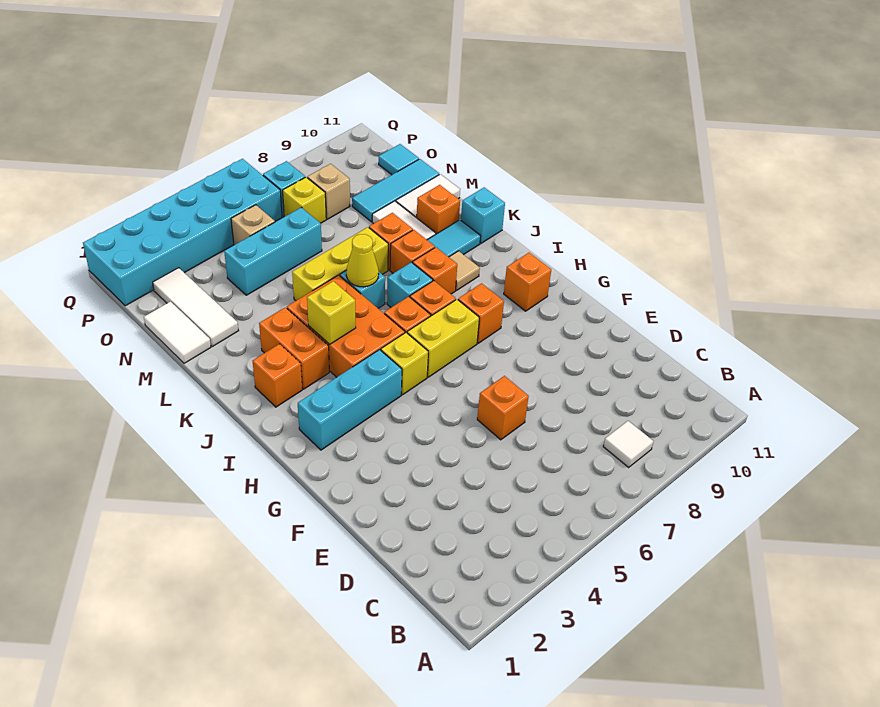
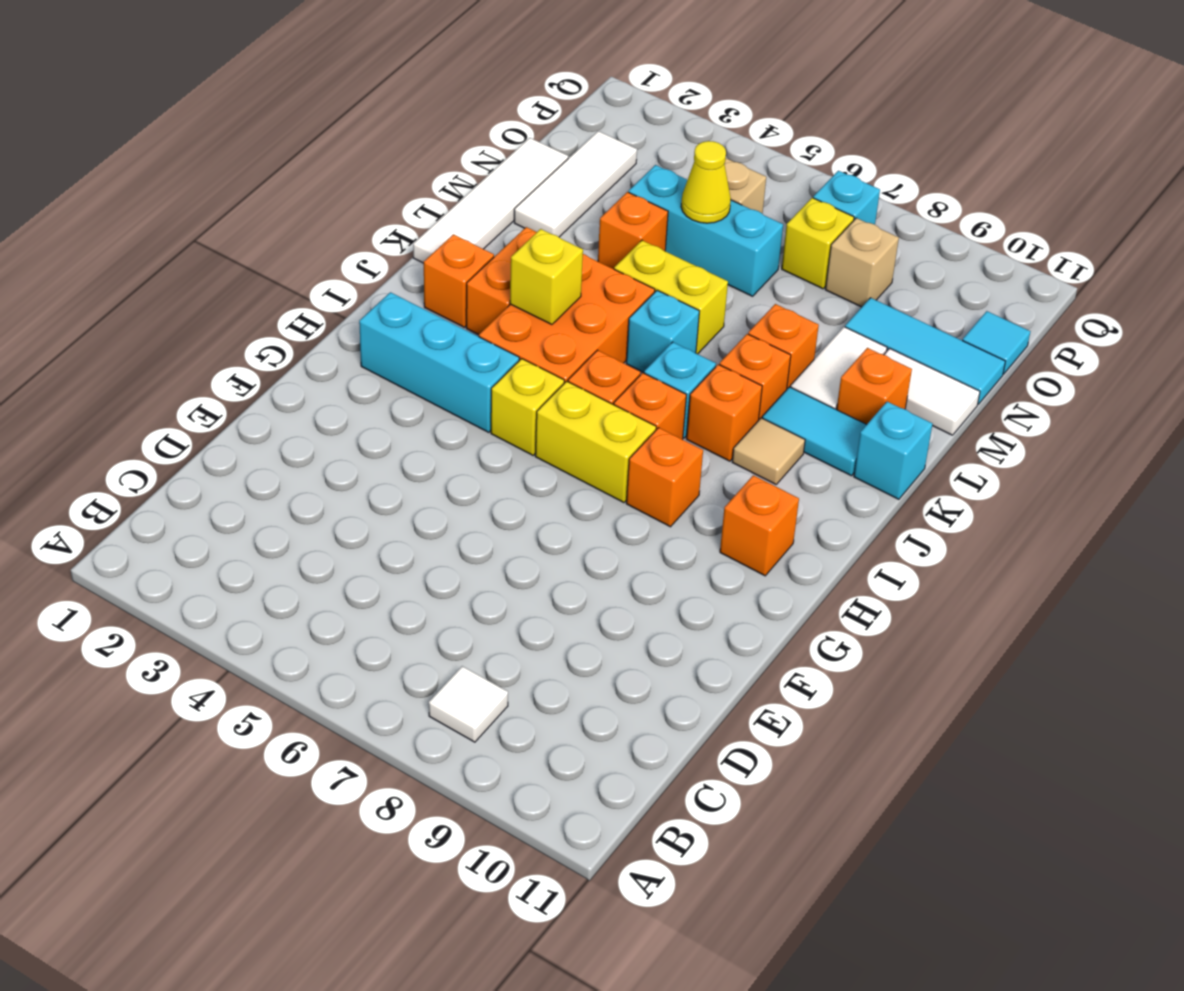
orange 1x1 brick [477,376,529,440] -> orange 1x1 brick moved to [598,192,668,269]
yellow 1x1 cone [346,234,379,287] -> yellow 1x1 cone moved to [681,141,731,223]
yellow 1x3 brick [292,227,388,300] -> yellow 1x2 brick [614,240,728,354]
white 1x2 tile [144,302,211,363] -> white 1x4 tile [413,138,568,263]
cyan 2x6 brick [83,159,282,306] -> none

